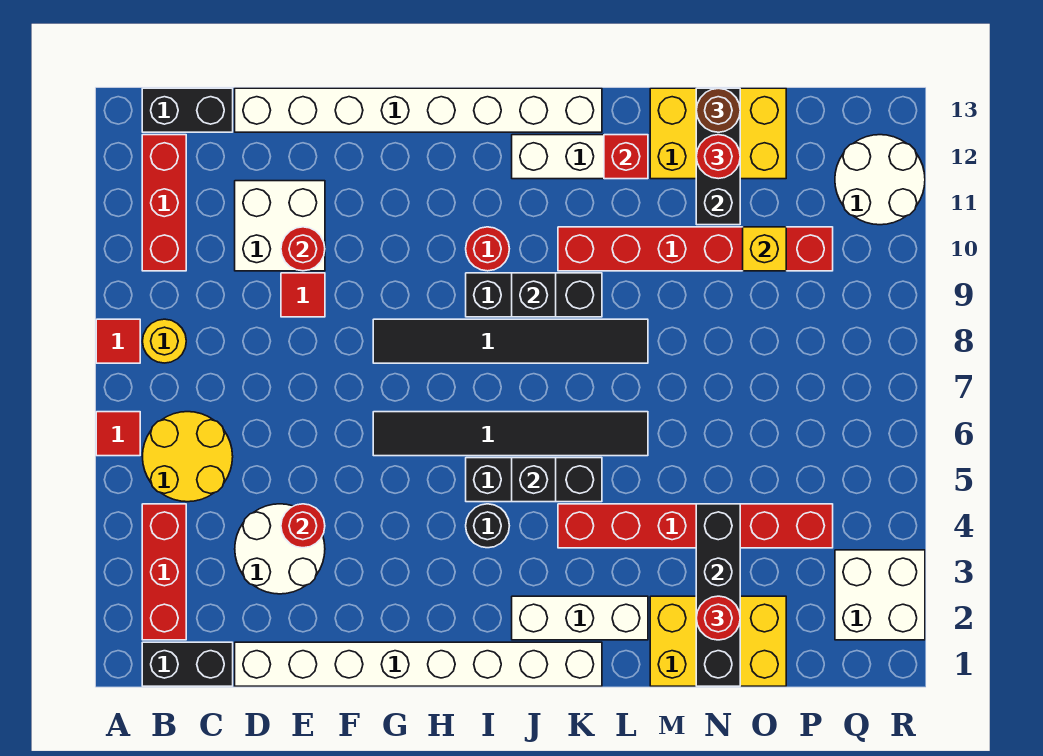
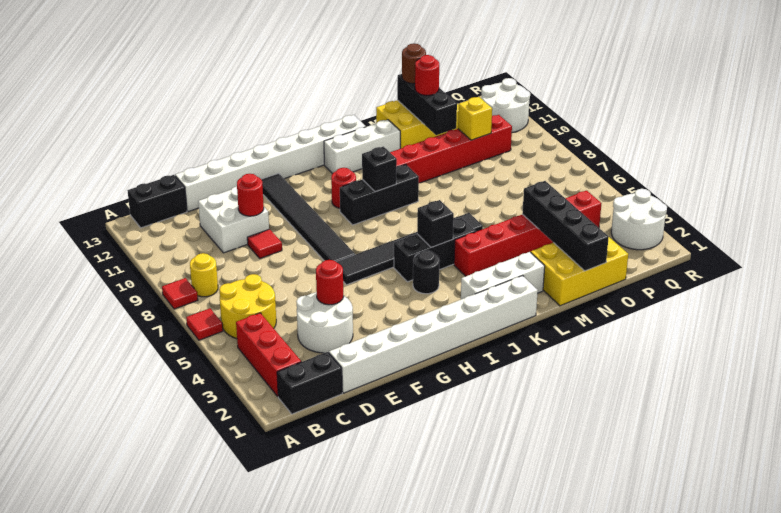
red 1x3 brick [142,135,186,271] -> none
black 1x6 tile [373,319,648,363] -> black 1x6 tile turned to [261,173,355,262]
red 1x1 brick [604,135,648,179] -> none
red 1x1 round brick [696,596,740,640] -> none
white 2x2 brick [835,550,925,640] -> white 2x2 round brick [611,189,667,250]

